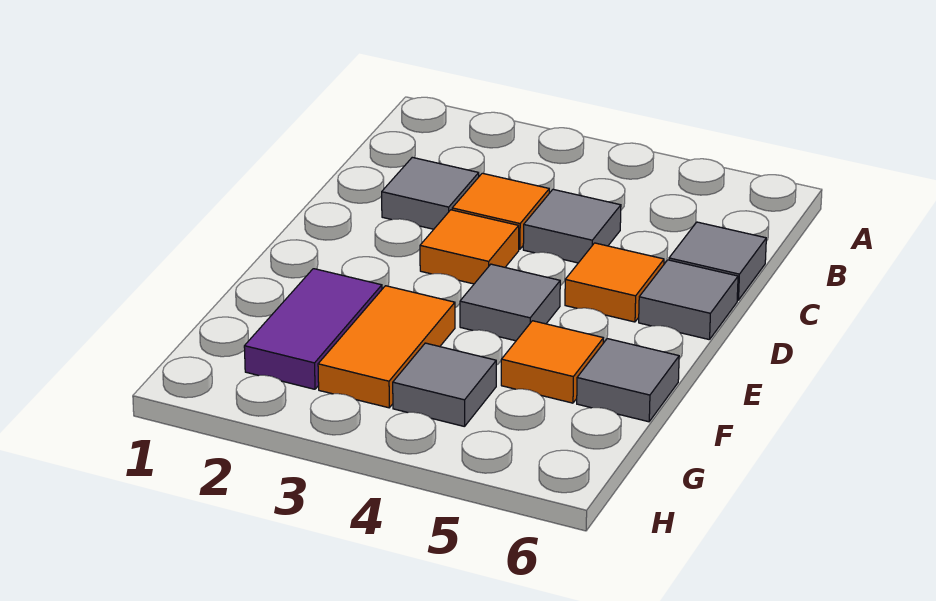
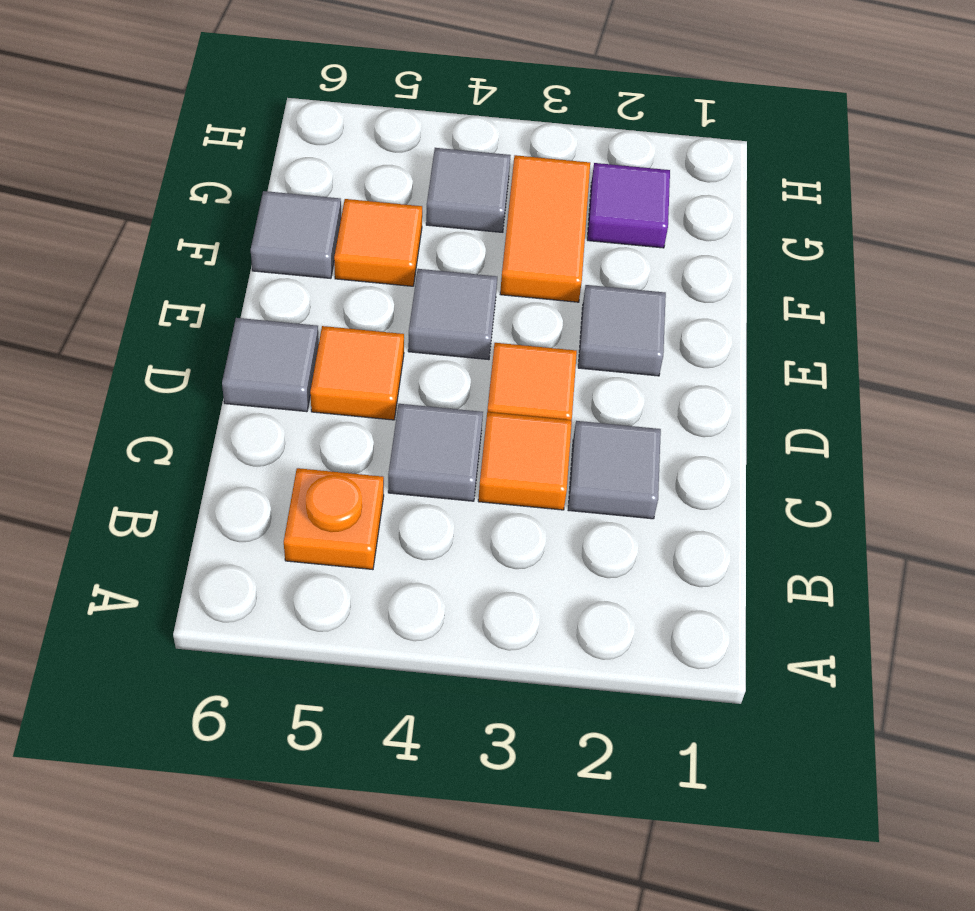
none -> orange 1x1 plate [284,468,384,570]
grey 1x1 tile [669,222,766,300] -> grey 1x1 tile moved to [578,285,666,376]
purple 1x2 tile [244,269,382,389] -> purple 1x1 tile [587,163,670,248]

